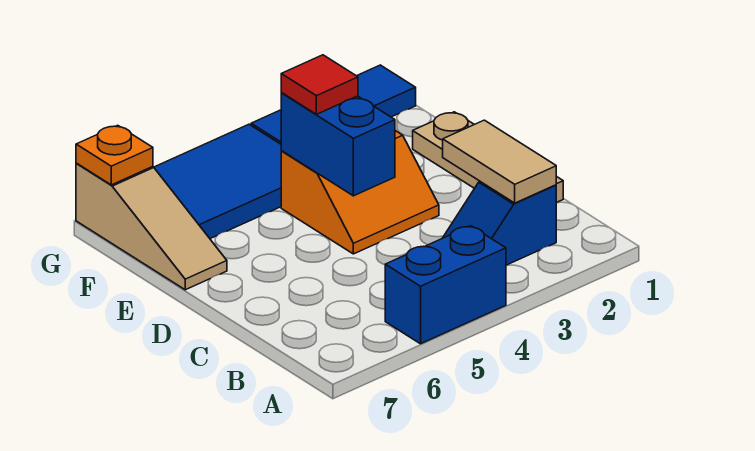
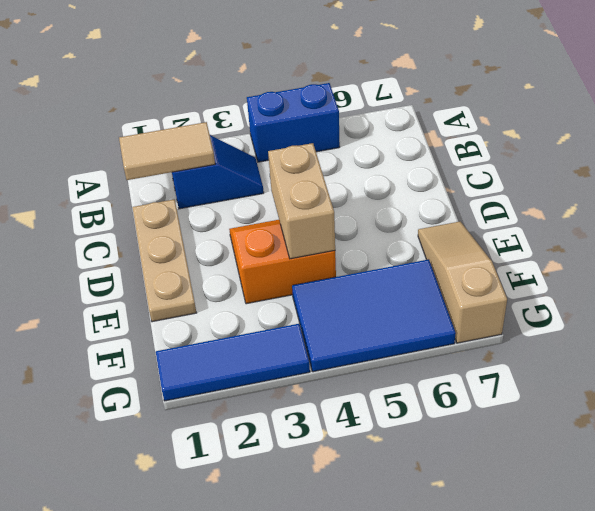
tan 1x2 tile [443,120,556,203] -> tan 1x2 tile turned to [119,122,215,180]
blue 1x2 brick [281,93,395,196] -> tan 1x2 brick [268,143,335,259]
red 1x1 tile [281,55,358,114] -> none
orange 1x1 plate [76,125,153,185] -> none

